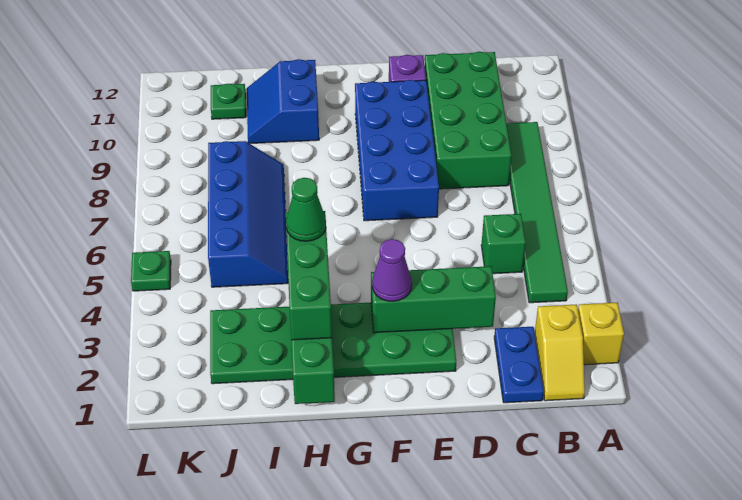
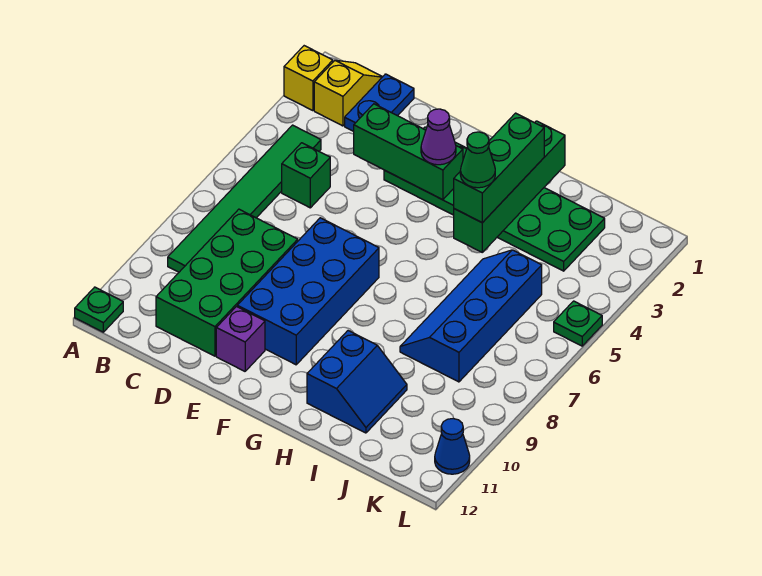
green 1x1 plate [211,84,246,119] -> green 1x1 plate moved to [75,287,123,332]
none -> blue 1x1 cone [435,418,470,474]

